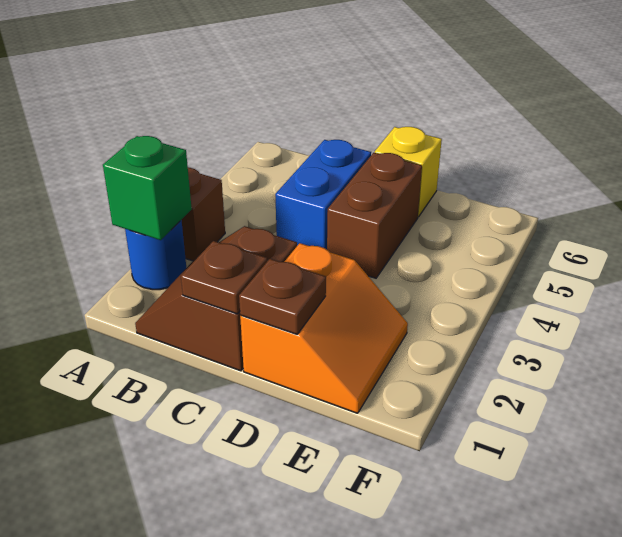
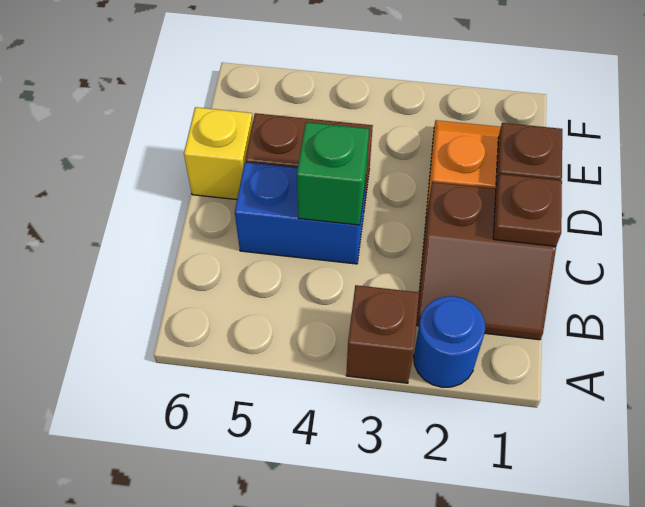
green 1x1 brick [103,136,192,240] -> green 1x1 brick moved to [297,122,369,225]

